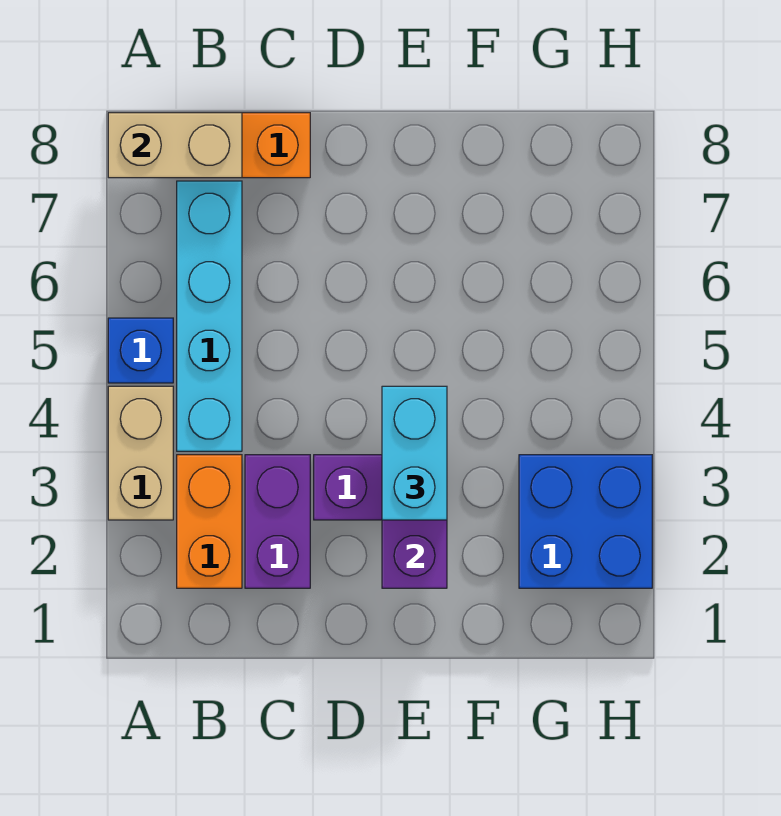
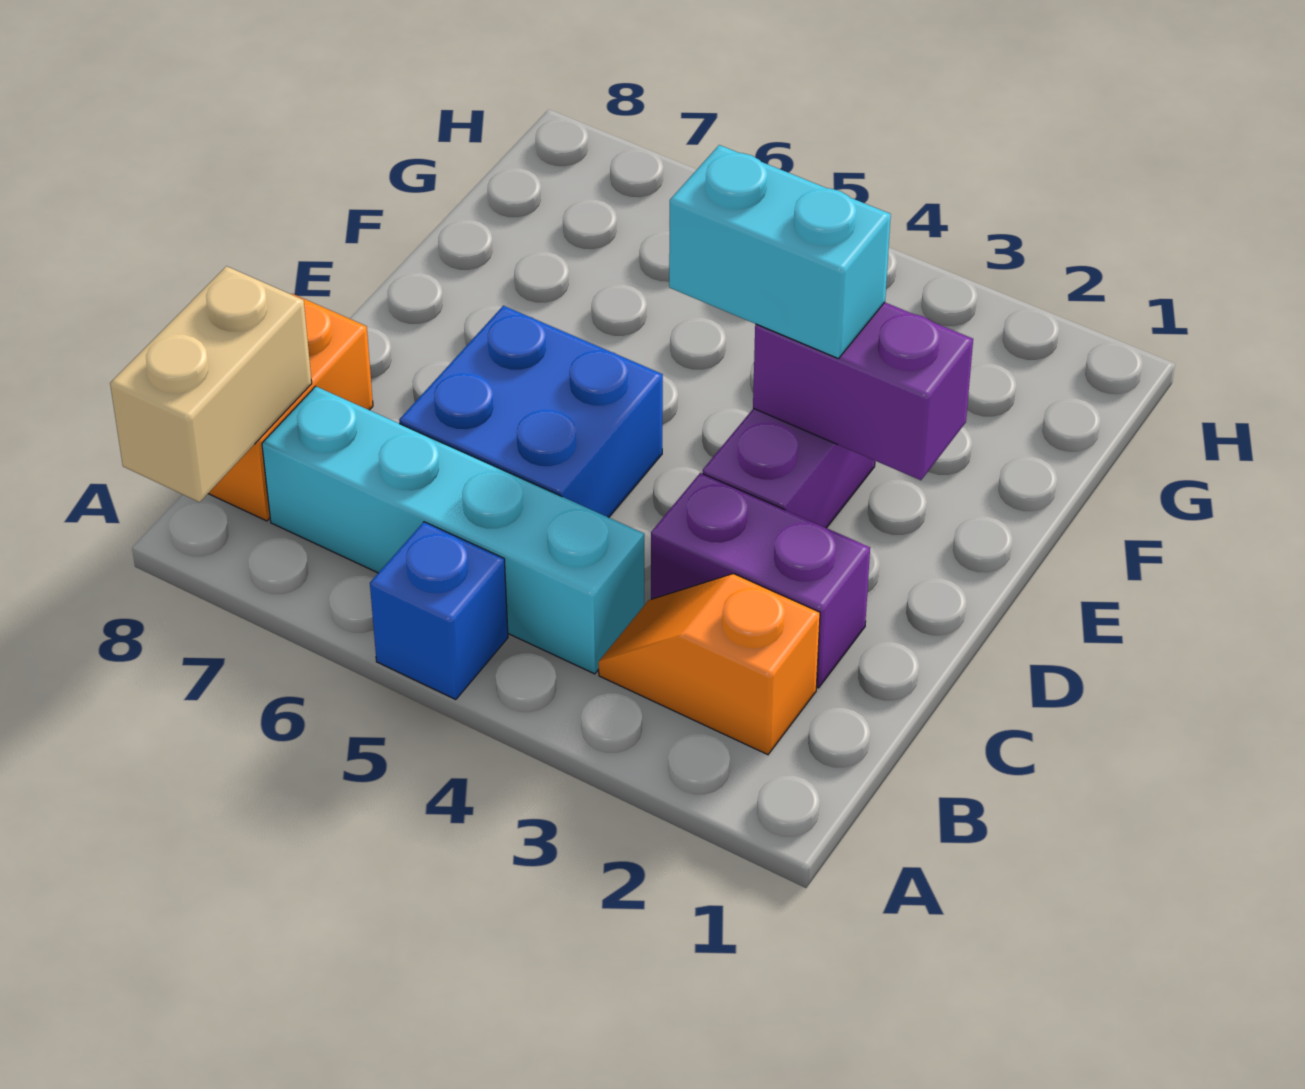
tan 1x2 brick [108,386,173,520] -> none
orange 1x2 brick [177,455,242,588] -> orange 1x2 slope [599,574,820,755]
blue 2x2 brick [519,455,652,588] -> blue 2x2 brick moved to [399,306,663,517]

